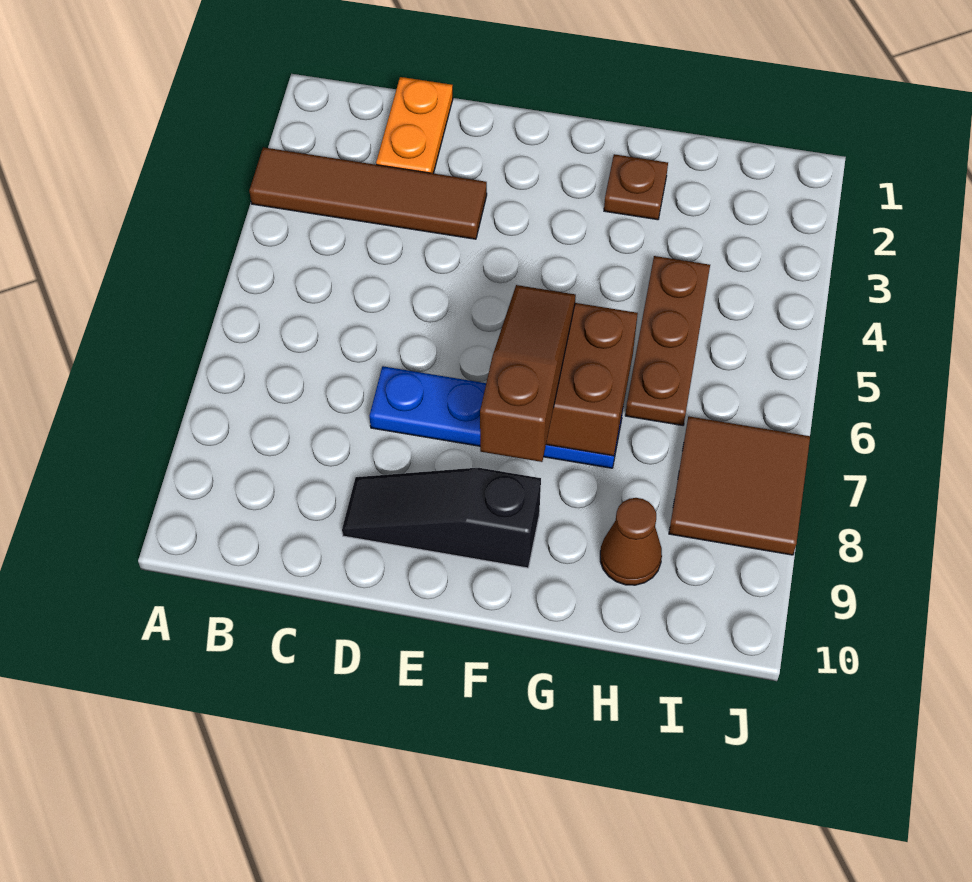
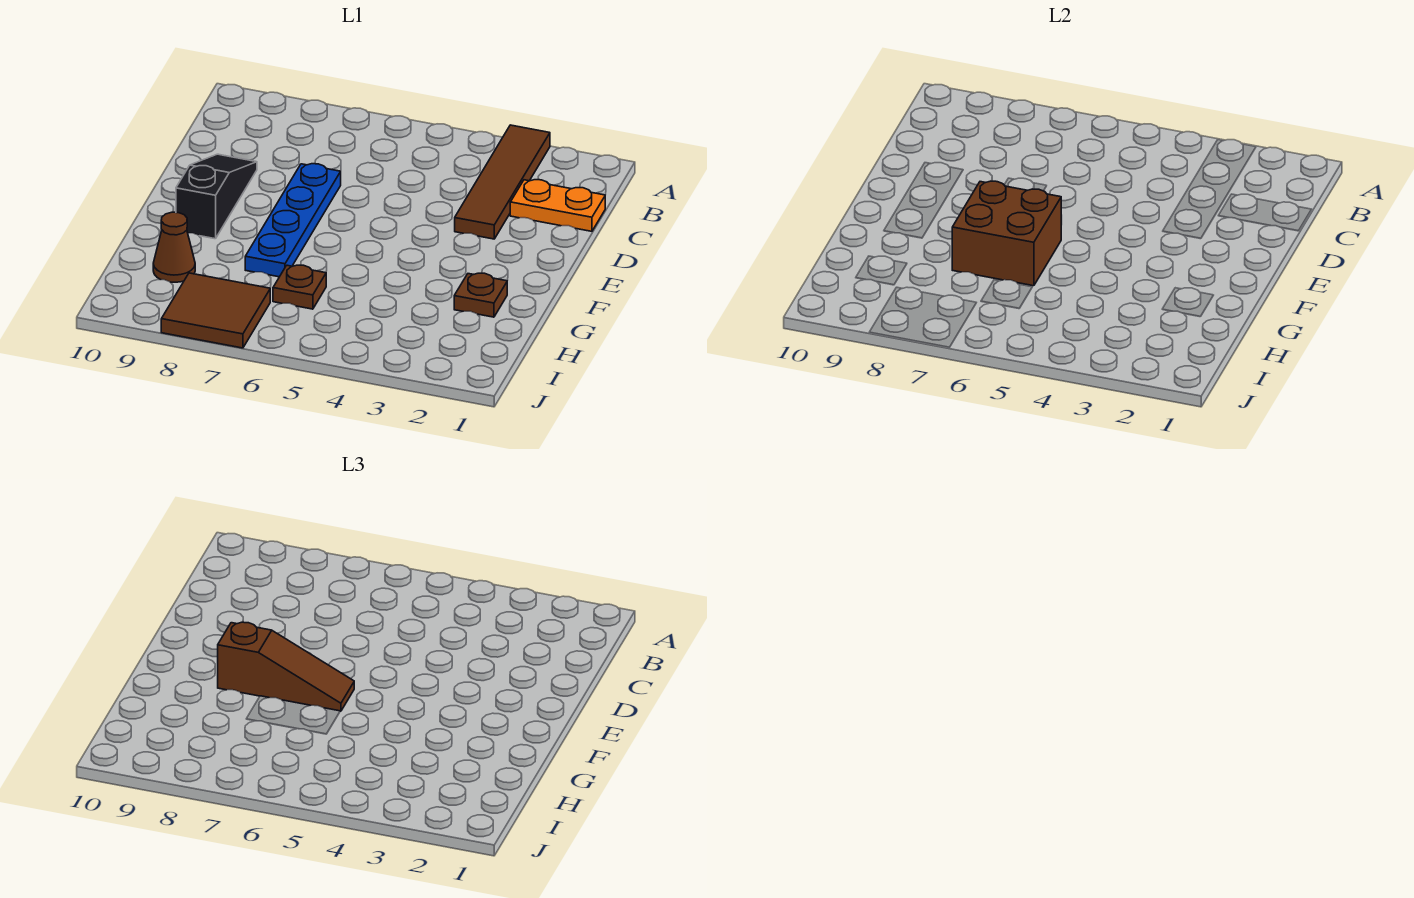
brown 1x3 plate [625,256,710,425] -> brown 1x1 plate [273,265,326,309]

